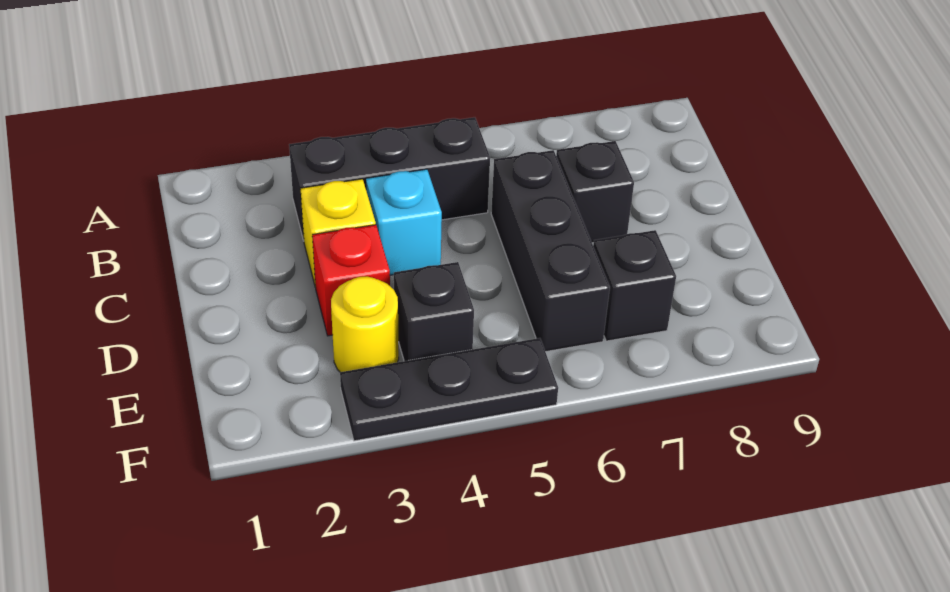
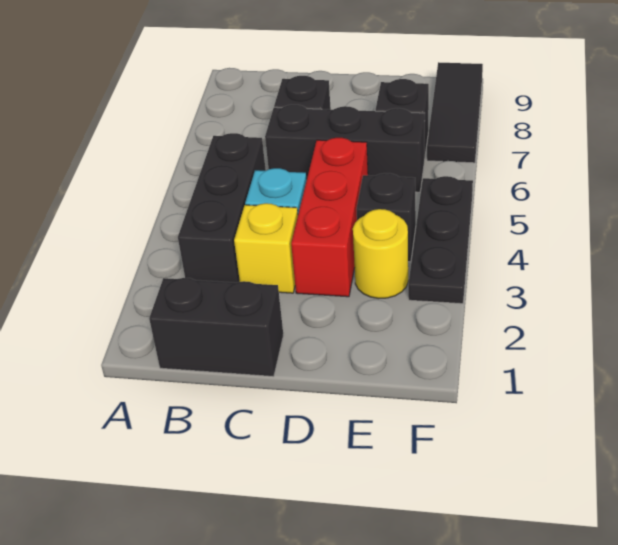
none -> black 1x2 brick [149,278,283,377]
red 1x1 brick [312,225,390,336] -> red 1x3 brick [291,138,368,297]
none -> black 1x3 tile [427,62,483,163]

